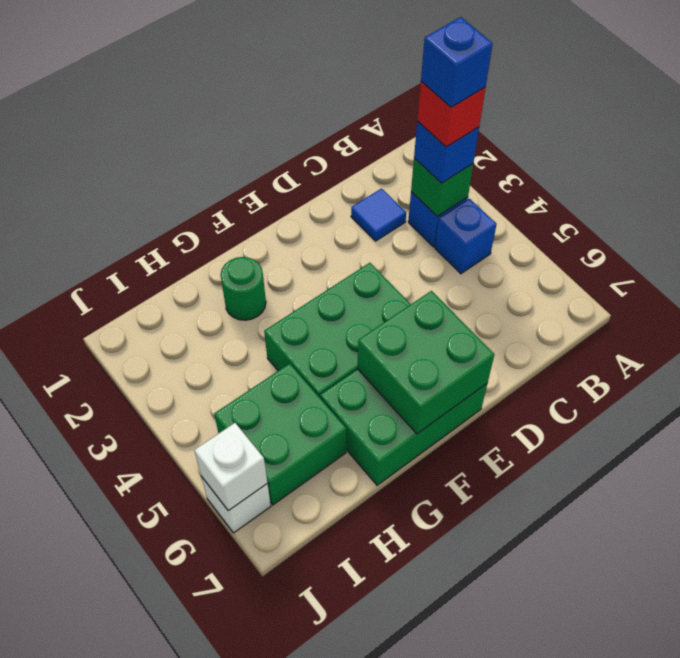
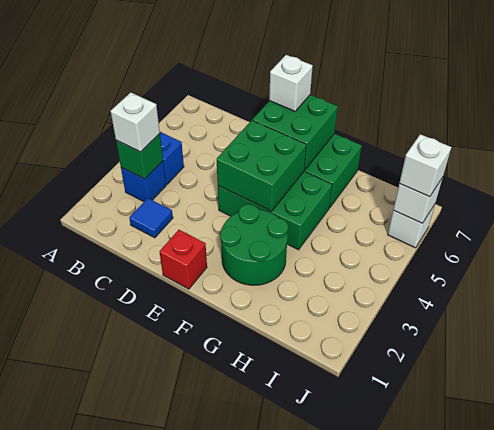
blue 1x1 brick [414,121,479,183] -> white 1x1 brick [111,93,160,152]
red 1x1 brick [417,81,486,147] -> red 1x1 brick moved to [160,230,207,289]
blue 1x1 brick [421,17,493,107] -> none
none -> white 1x1 brick [269,55,313,111]
green 1x1 round brick [220,257,266,320] -> green 2x2 round brick [220,204,288,285]
green 2x2 brick [214,363,346,505] -> green 2x2 brick moved to [217,120,306,211]
none -> white 1x1 brick [399,134,451,197]

